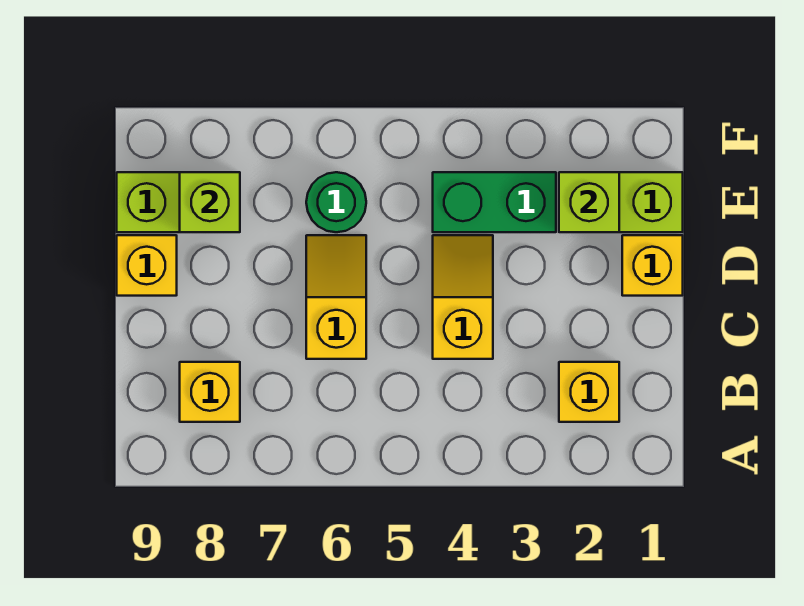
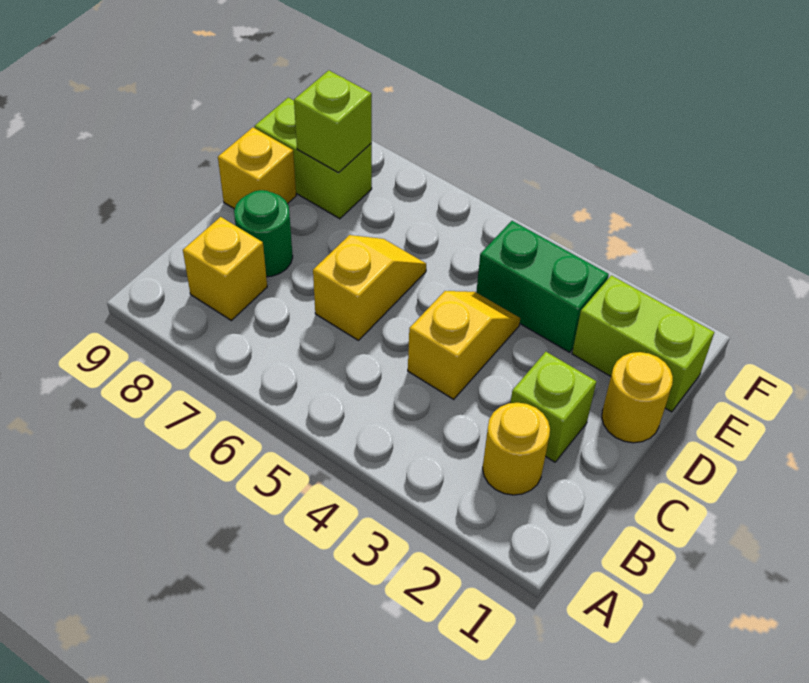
yellow 1x1 brick [559,362,619,422] -> yellow 1x1 round brick [483,403,550,495]
yellow 1x1 brick [622,235,683,296] -> yellow 1x1 round brick [602,352,673,443]
lime 1x1 brick [559,172,619,232] -> lime 1x1 brick moved to [511,352,596,462]
green 1x1 round brick [306,172,366,232] -> green 1x1 round brick moved to [234,190,293,277]

